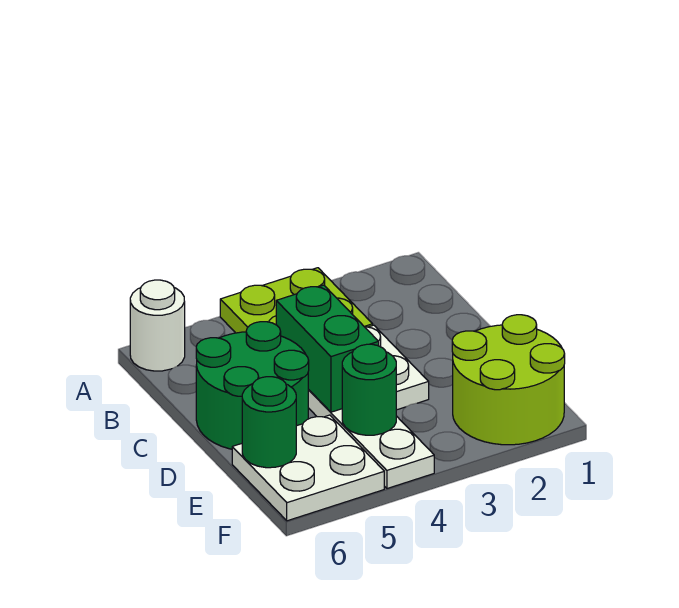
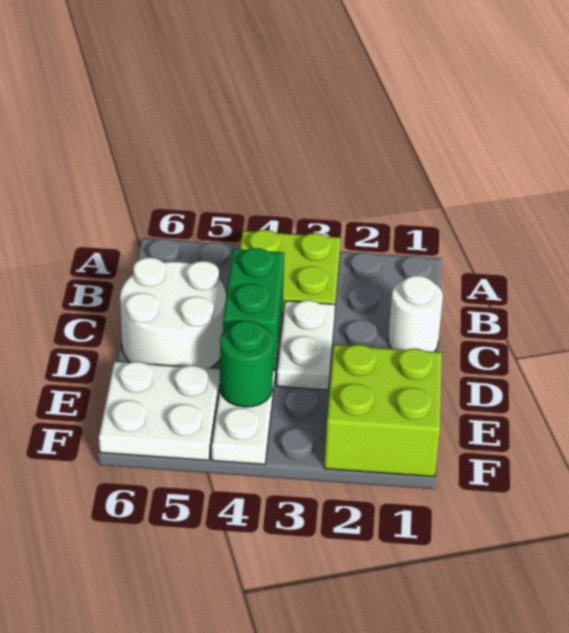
white 1x1 round brick [130,280,185,371] -> white 1x1 round brick moved to [388,275,443,352]
green 2x2 round brick [196,322,309,449] -> white 2x2 round brick [120,257,226,368]
lime 2x2 round brick [452,315,565,445] -> lime 2x2 brick [324,345,442,477]
green 1x1 round brick [242,377,296,468] -> none

